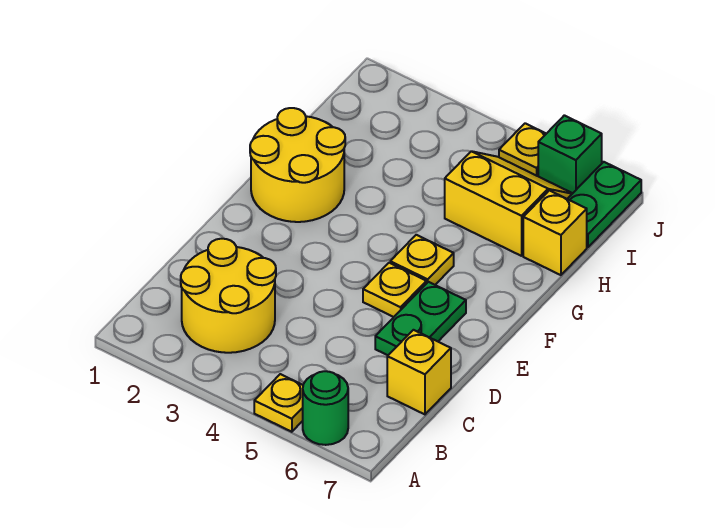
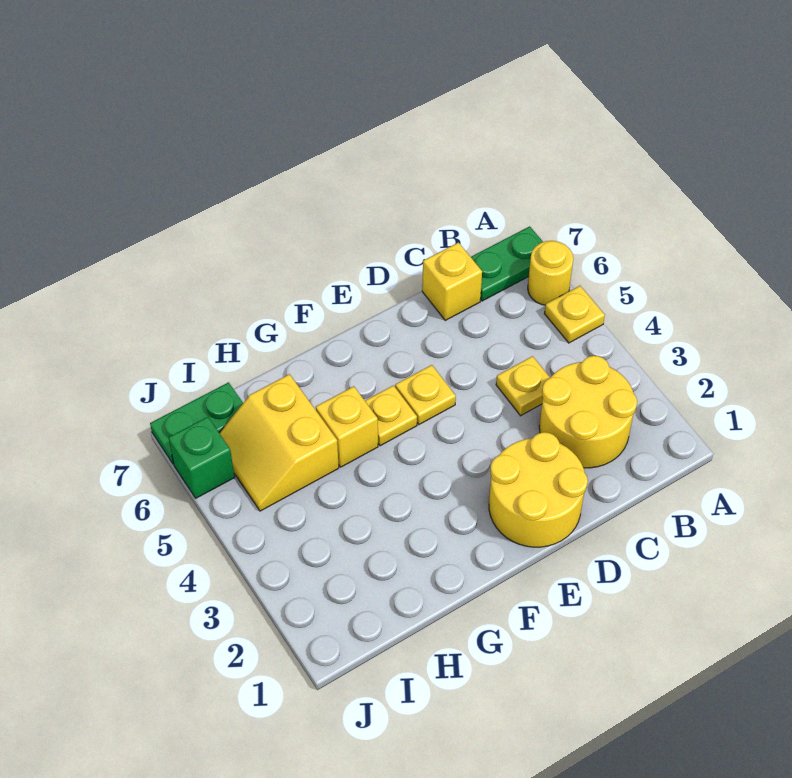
green 1x1 round brick [303,371,348,445] -> yellow 1x1 round brick [528,241,573,305]
green 1x2 plate [375,282,466,355] -> green 1x2 plate moved to [471,226,543,301]
yellow 2x2 round brick [250,108,345,222] -> yellow 2x2 round brick moved to [489,432,588,547]
yellow 1x1 brick [523,190,587,275] -> yellow 1x1 brick moved to [316,386,378,467]
yellow 1x1 plate [499,123,546,176] -> yellow 1x1 plate moved to [496,356,550,416]

